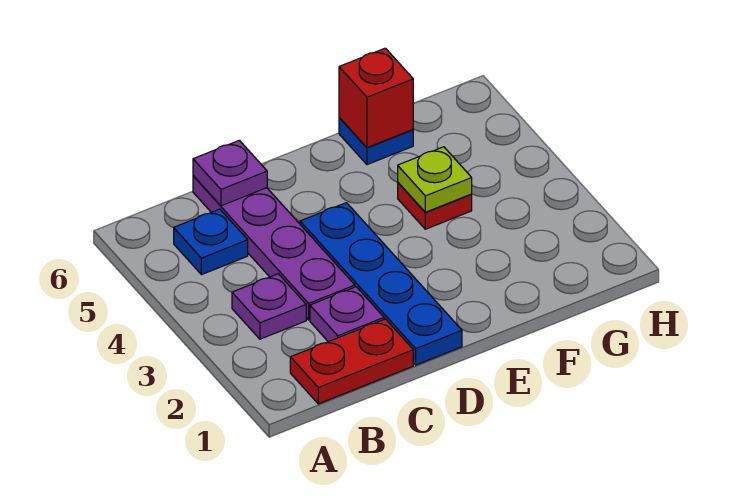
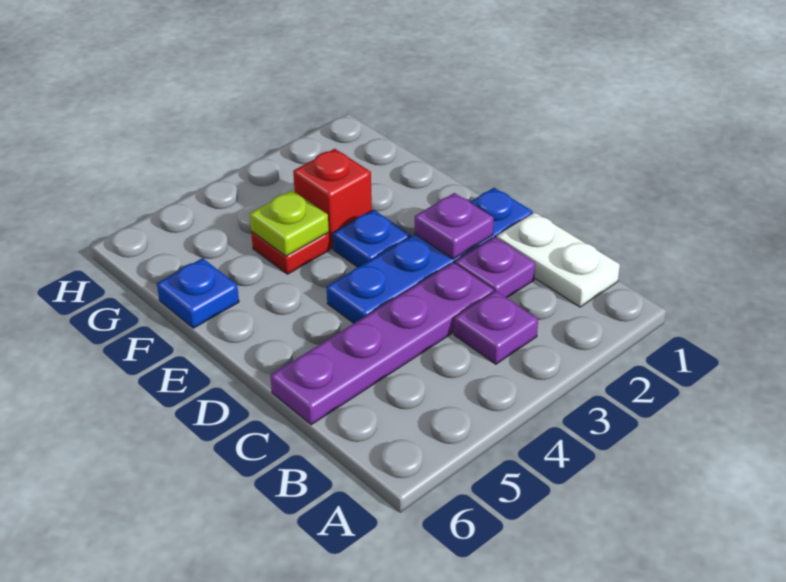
red 1x2 plate [290,319,413,404] -> white 1x2 plate [497,213,620,307]
blue 1x1 plate [174,209,248,275] -> blue 1x1 plate moved to [333,210,411,267]
purple 1x1 plate [193,140,267,206] -> purple 1x1 plate moved to [415,193,494,259]
red 1x1 brick [339,48,413,148] -> red 1x1 brick moved to [293,149,372,249]

